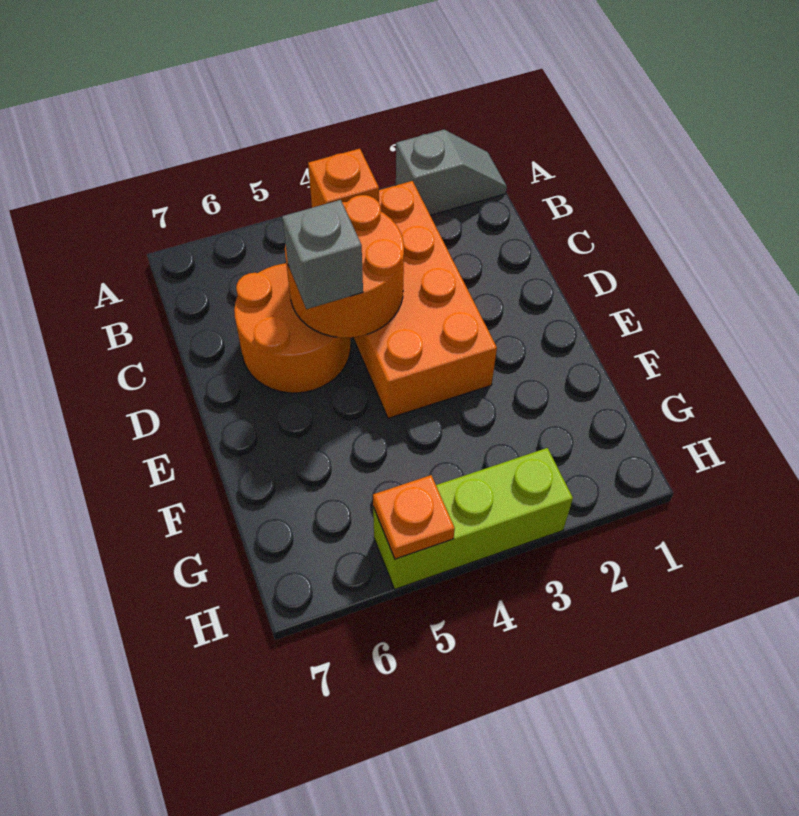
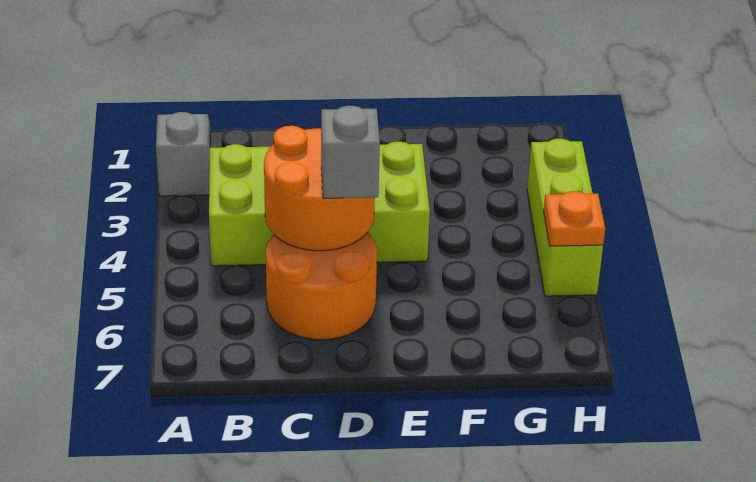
orange 2x4 brick [353,181,497,418] -> lime 2x4 brick [209,142,430,266]
orange 1x1 brick [308,149,379,208] -> none

